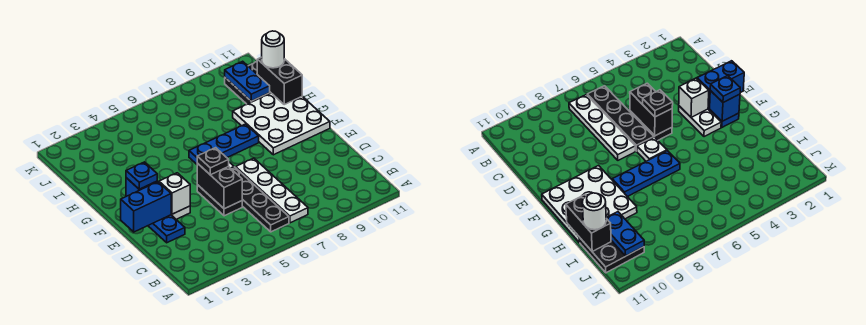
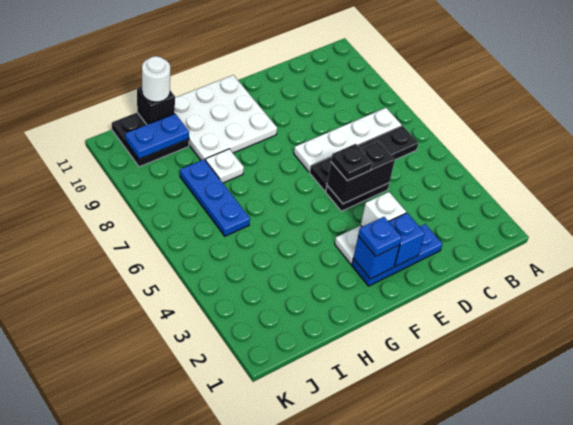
blue 1x2 brick [121,182,171,232] -> blue 1x1 brick [388,213,425,267]
white 1x1 plate [637,137,667,161] -> white 1x1 plate moved to [205,149,244,183]
blue 1x3 plate [189,124,259,164] -> blue 1x3 plate moved to [180,159,250,236]
black 1x2 brick [257,57,302,104] -> black 1x1 brick [137,86,175,124]

